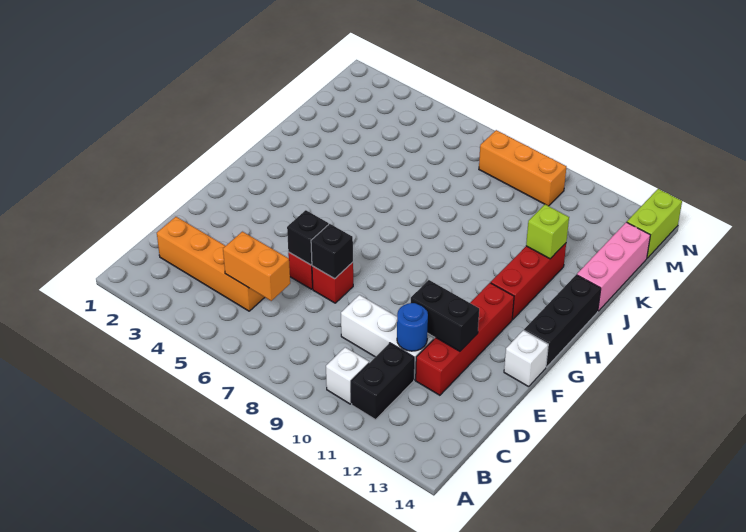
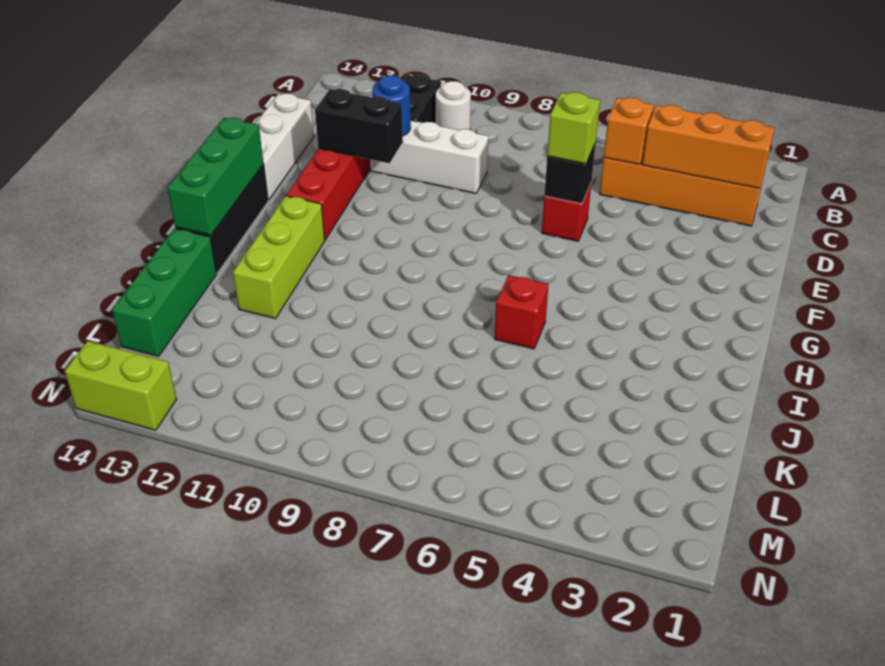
white 1x1 brick [326,347,369,404] -> white 1x1 round brick [436,81,471,130]
orange 1x2 brick [223,232,290,301] -> orange 1x1 brick [604,98,654,165]
red 1x1 brick [312,262,353,303] -> red 1x1 brick moved to [495,275,549,349]
black 1x1 brick [311,224,353,279] -> none
white 1x1 brick [504,330,548,387] -> white 1x3 brick [255,94,314,200]
none -> green 1x3 brick [167,118,264,235]
red 1x3 brick [491,243,566,319] -> lime 1x3 brick [233,196,325,319]
lime 1x1 brick [526,205,569,259] -> lime 1x1 brick moved to [547,92,600,164]
pink 1x3 brick [577,222,650,311] -> green 1x3 brick [112,229,217,356]
orange 1x3 brick [479,130,566,206] -> orange 1x3 brick moved to [642,105,774,189]
lime 1x2 brick [627,189,682,258] -> lime 1x2 brick turned to [65,341,177,430]

